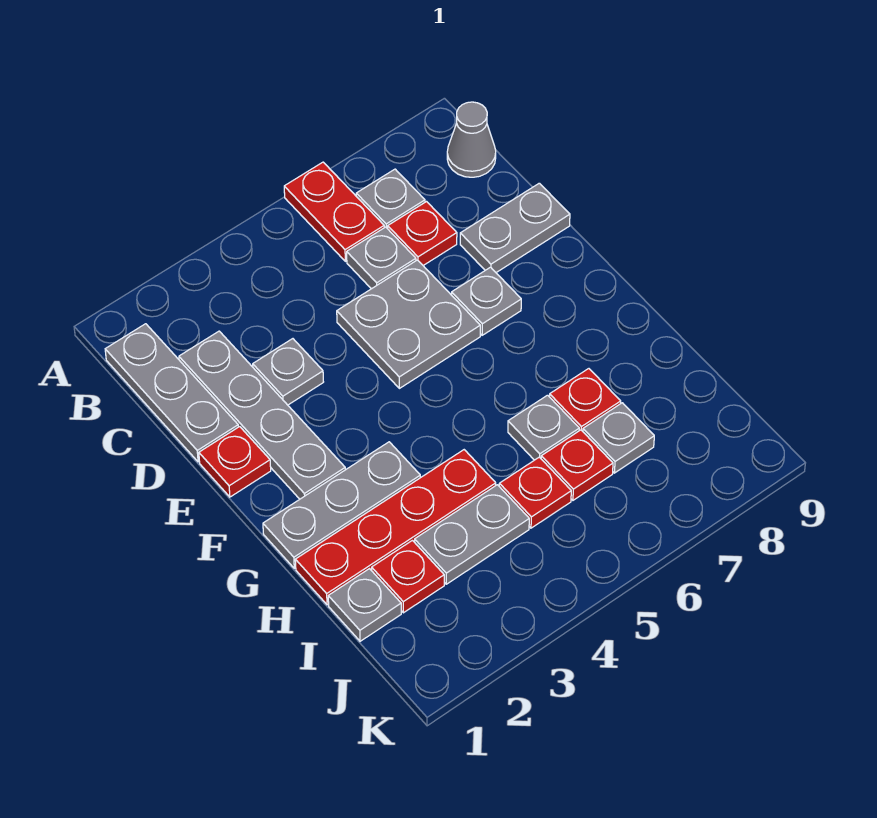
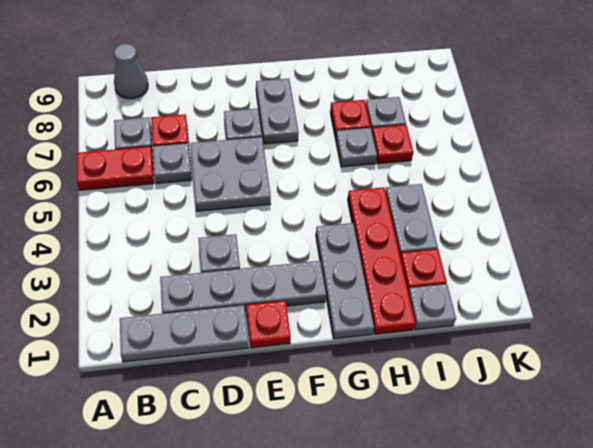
grey 1x2 plate [460,183,570,273] -> grey 1x2 plate moved to [256,78,299,144]
red 1x1 plate [499,457,571,528] -> none

